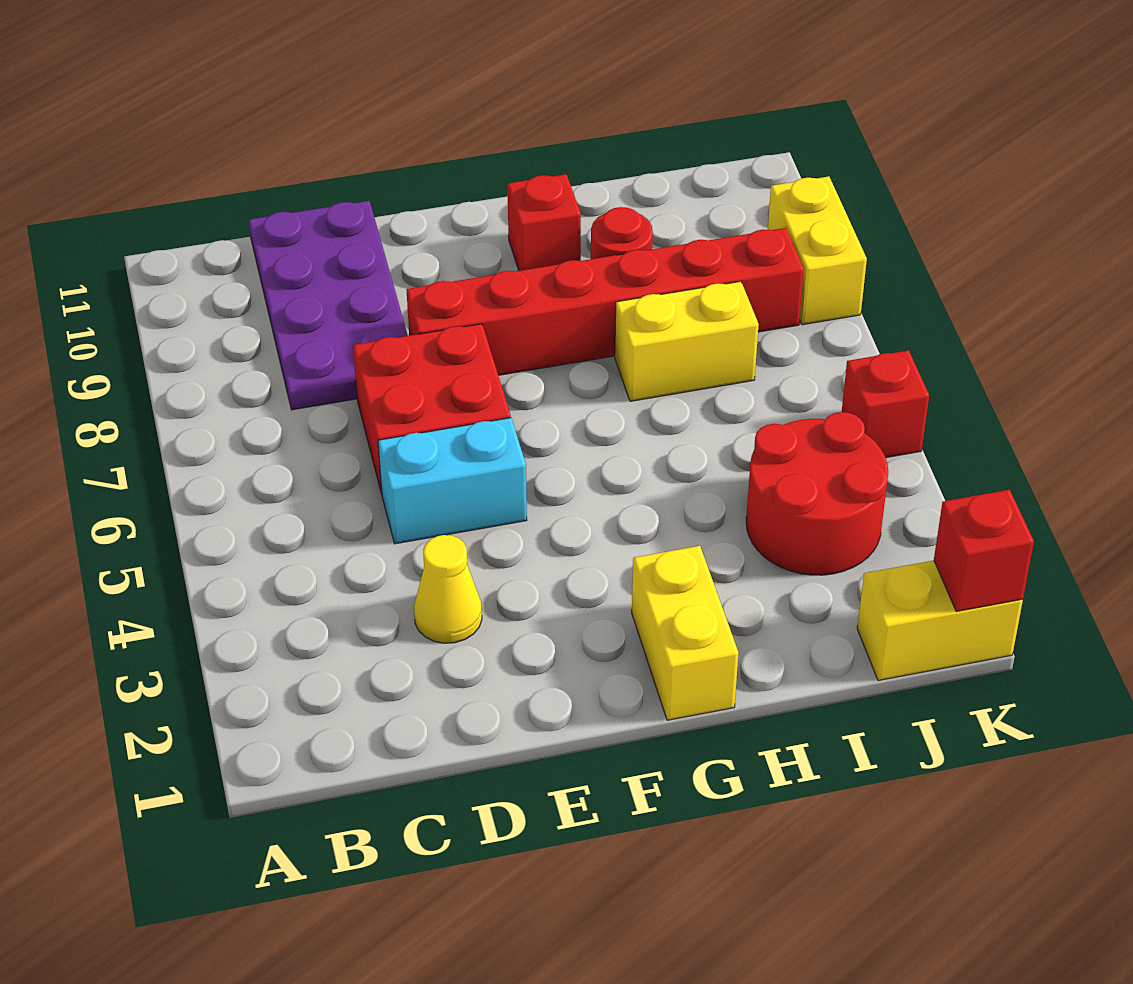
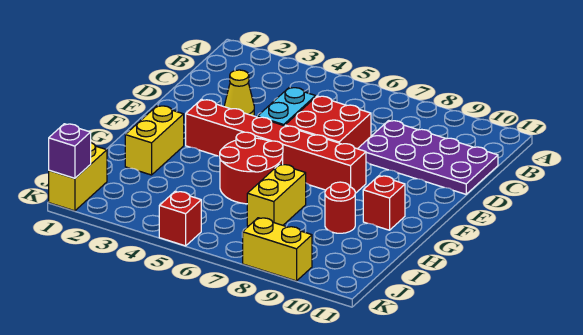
red 1x6 brick [406,228,804,375] -> red 1x6 brick turned to [186,100,366,193]
yellow 1x2 brick [632,546,738,720] -> yellow 1x2 brick turned to [125,106,184,175]
red 2x2 round brick [746,412,888,575] -> red 2x2 round brick moved to [220,132,283,204]
red 1x1 brick [934,490,1034,611] -> purple 1x1 brick [49,124,91,178]

